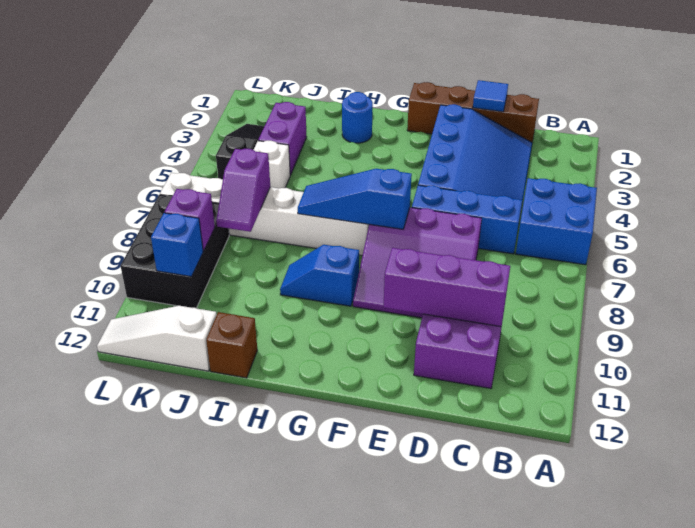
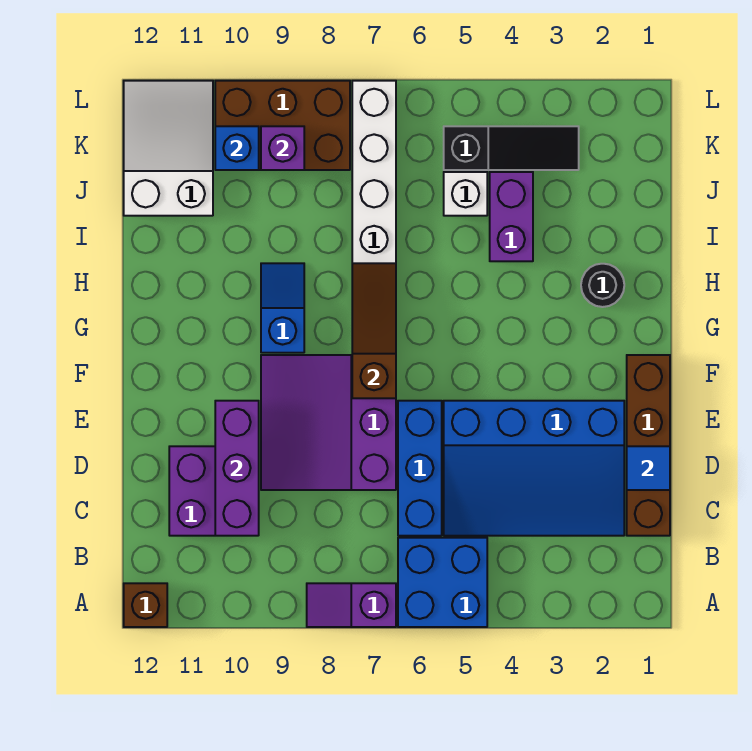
blue 1x3 slope [298,169,412,229] -> brown 1x3 slope [352,263,396,398]
blue 1x1 round brick [342,92,373,143] -> black 1x1 round brick [581,264,624,307]
brown 1x1 brick [206,312,257,378] -> brown 1x1 brick moved to [124,583,167,627]
purple 1x2 brick [258,102,307,175] -> purple 1x2 brick turned to [490,172,533,261]
purple 1x2 slope [216,149,270,232] -> purple 1x2 slope moved to [307,583,396,627]
white 1x3 slope [97,306,217,371] -> white 2x3 slope [124,81,213,216]
black 2x3 brick [121,195,229,308] -> brown 2x3 brick [215,81,350,170]

